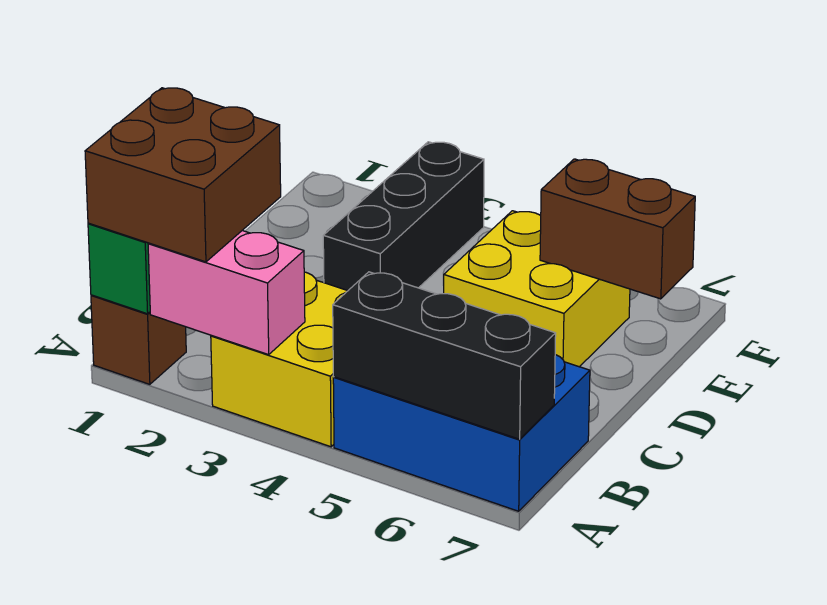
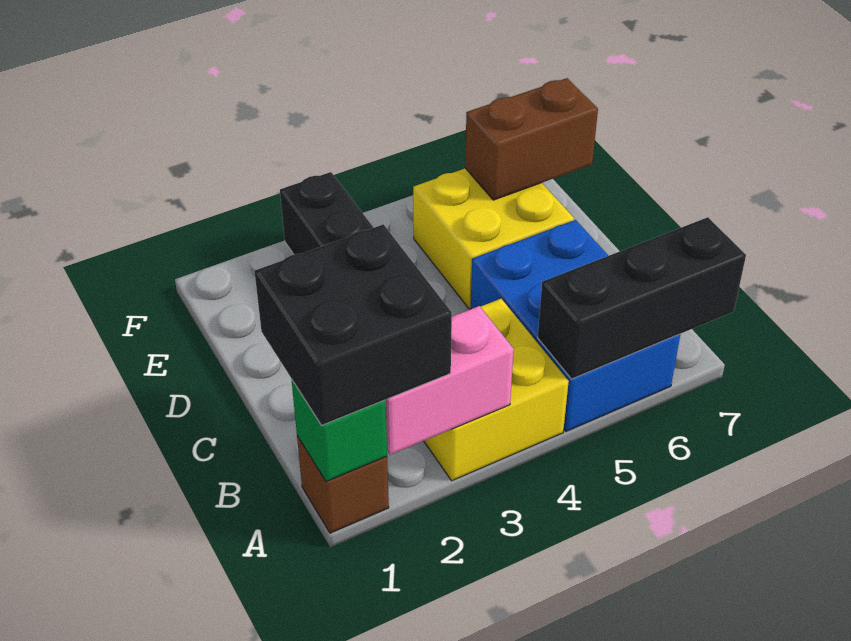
brown 2x2 brick [85,88,281,262] -> black 2x2 brick [255,224,452,425]
blue 2x3 brick [333,355,590,511] -> blue 2x3 brick turned to [471,220,680,431]

